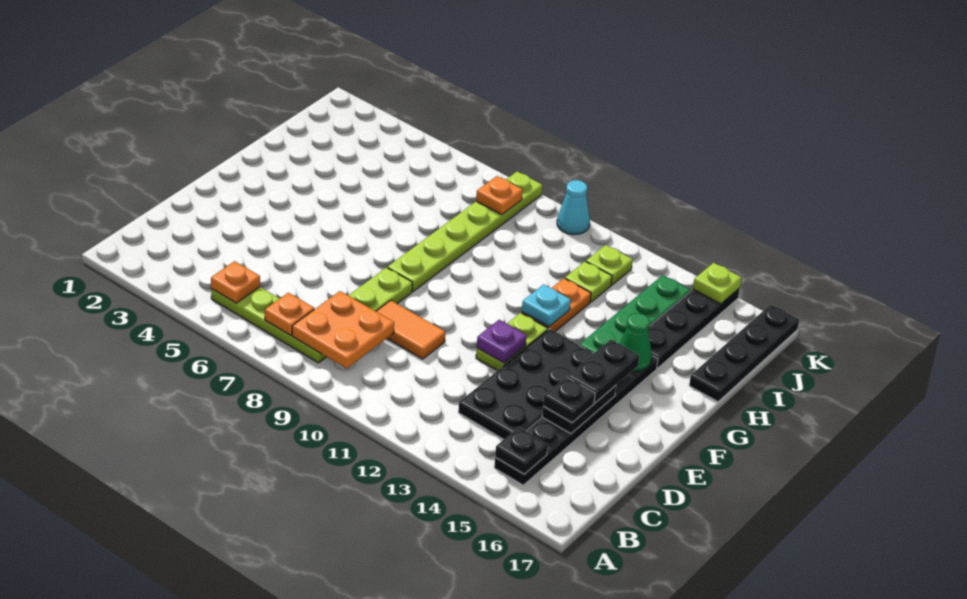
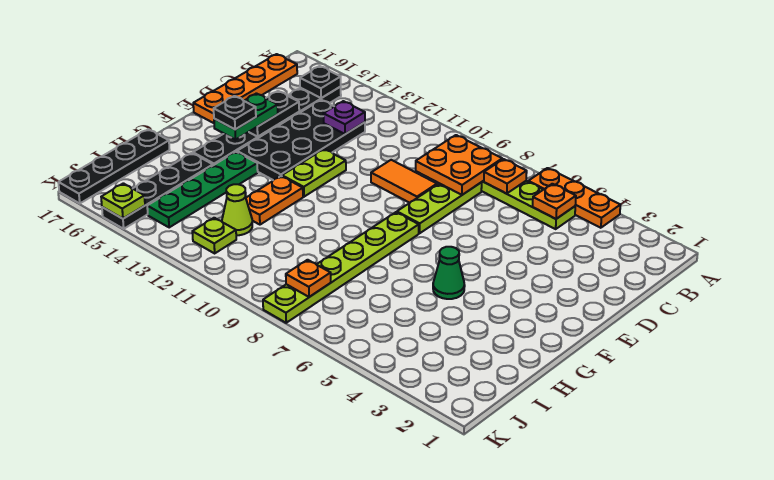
none -> orange 1x3 plate [528,168,620,228]
none -> orange 1x4 plate [193,54,297,123]
black 1x1 plate [543,377,595,423] -> black 1x1 plate moved to [214,96,256,129]
purple 1x1 plate [477,320,527,363] -> purple 1x1 plate moved to [323,101,365,134]
black 1x2 plate [567,340,639,403] -> green 1x2 plate [214,93,278,140]
cyan 1x1 plate [522,284,571,327] -> none
green 1x1 cone [620,313,652,371] -> green 1x1 cone moved to [433,247,465,299]
lime 1x1 plate [565,261,612,302] -> lime 1x1 cone [222,184,252,235]
cyan 1x1 cone [557,180,590,235] -> none

